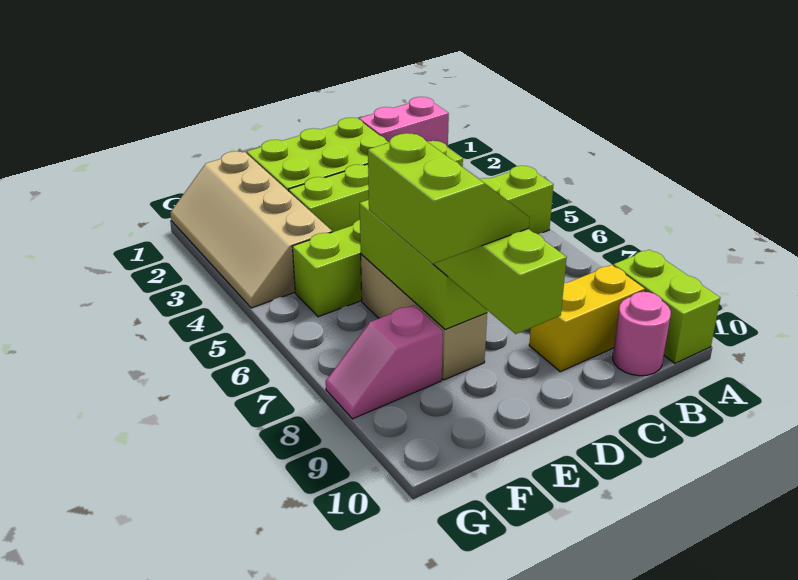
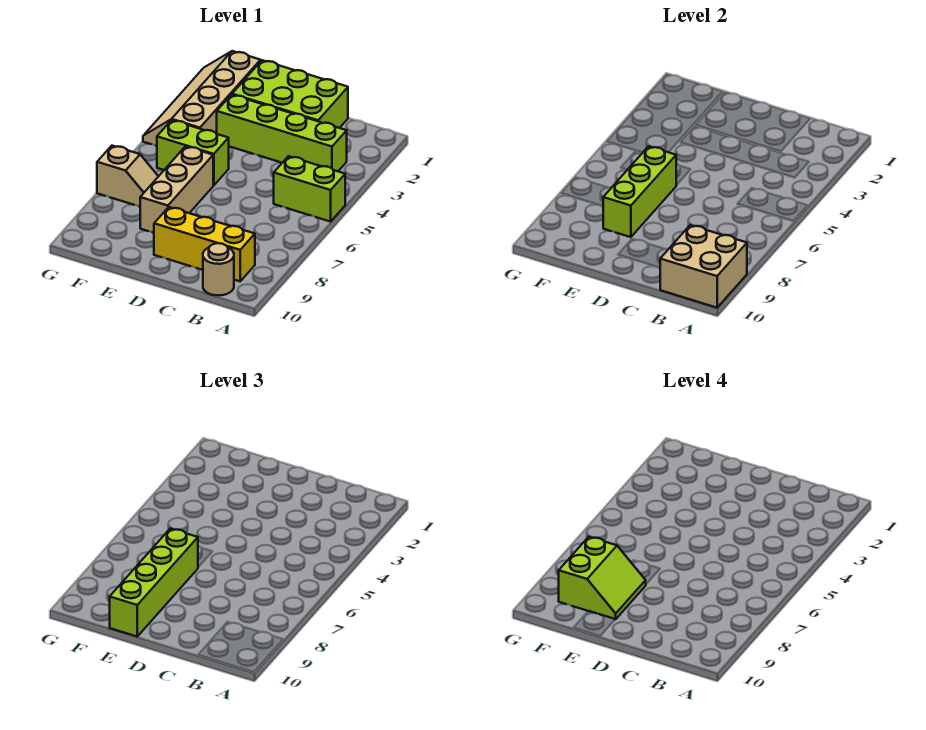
pink 1x2 brick [359,97,449,147] -> none
lime 1x2 brick [613,250,720,363] -> none
none -> tan 2x2 brick [660,225,747,308]
yellow 1x2 brick [529,265,645,372] -> yellow 1x3 brick [154,207,255,281]
pink 1x1 round brick [613,292,671,376] -> tan 1x1 round brick [203,243,234,295]
none -> tan 1x2 slope [97,146,159,207]
pink 1x2 slope [326,305,443,419] -> none

